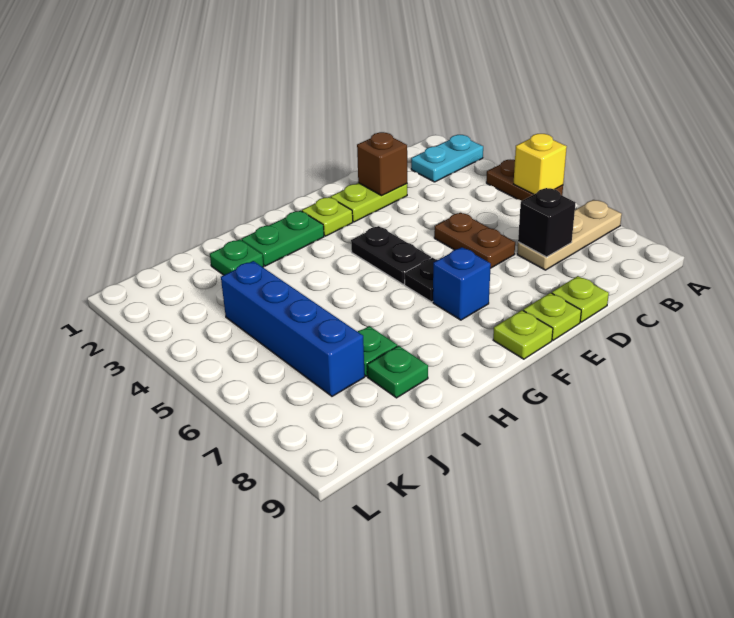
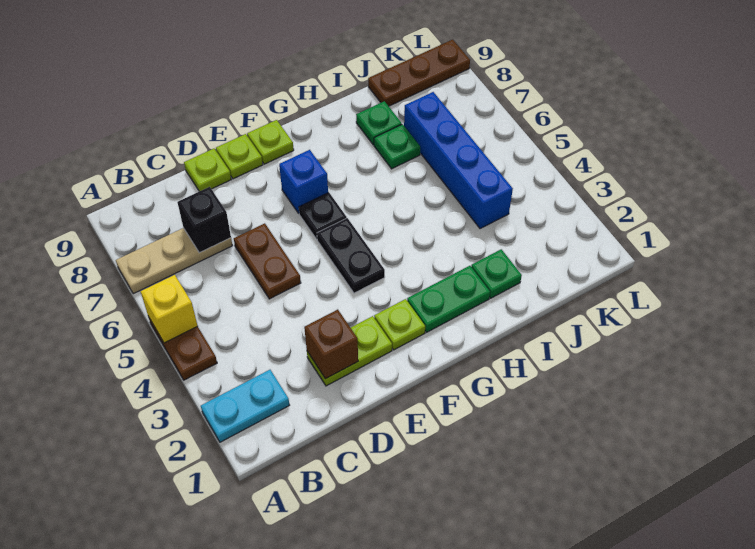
none -> brown 1x3 plate [368,40,470,106]

